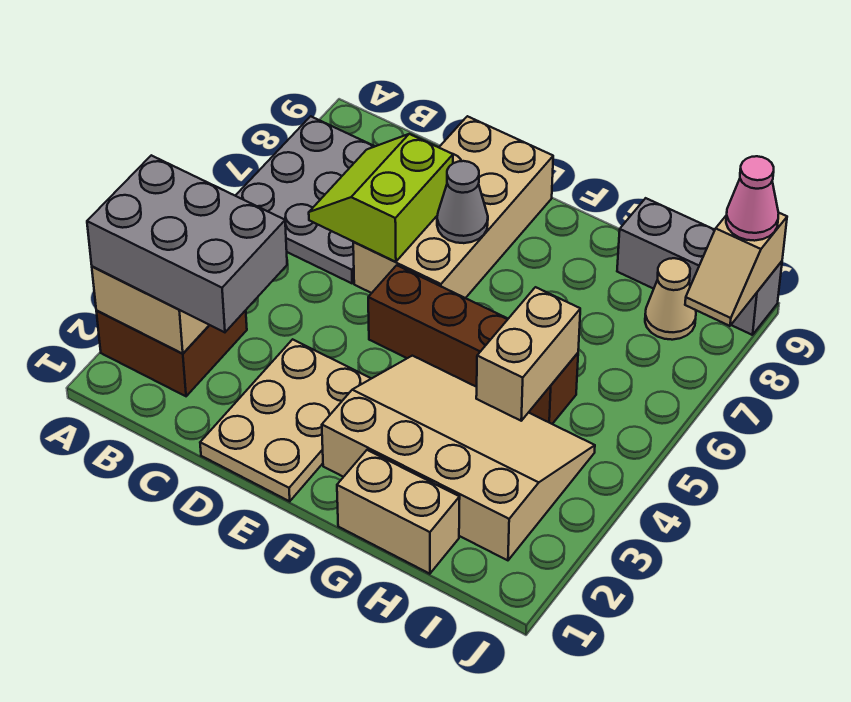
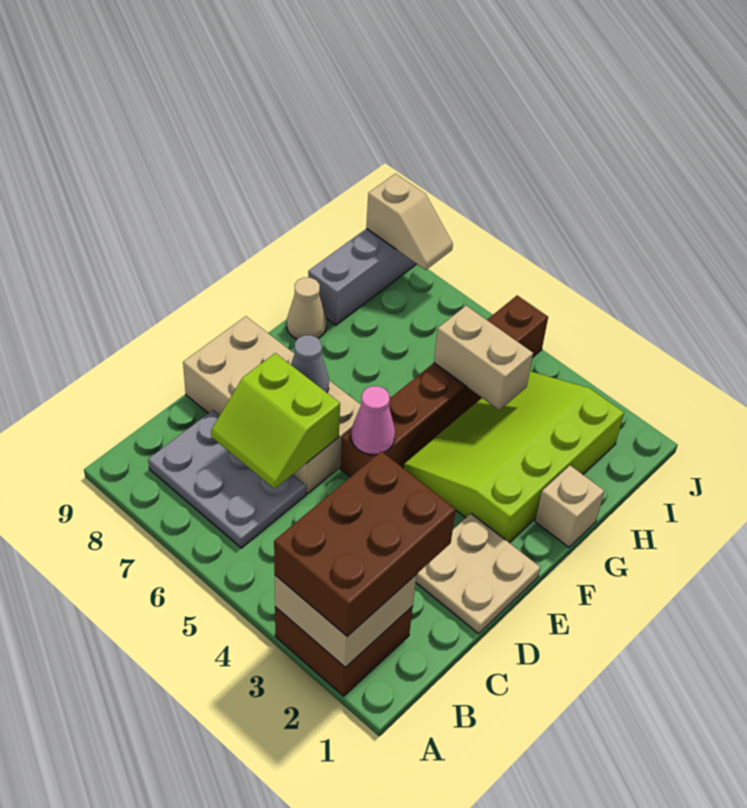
grey 2x3 brick [87,155,287,332] -> brown 2x3 brick [274,451,456,636]
grey 3x3 plate [235,116,375,283] -> grey 2x3 plate [148,410,306,548]
tan 2x3 plate [200,339,371,501] -> tan 2x2 plate [416,514,540,634]
brown 1x4 brick [368,265,578,424] -> brown 1x6 brick [341,296,548,477]
tan 3x4 slope [322,356,595,560] -> lime 3x4 slope [404,371,624,543]
tan 1x2 brick [337,450,460,574] -> tan 1x1 brick [535,466,604,547]
tan 1x1 cone [645,258,696,340] -> tan 1x1 cone moved to [287,278,326,339]
pink 1x1 cone [726,156,779,241] -> pink 1x1 cone moved to [351,386,395,454]

